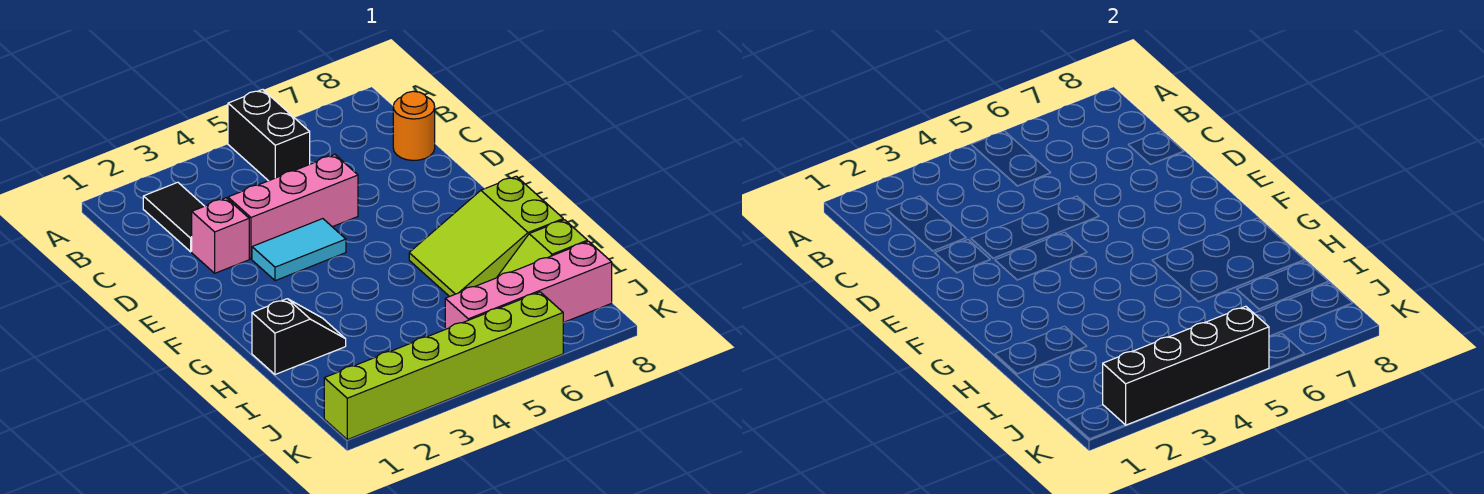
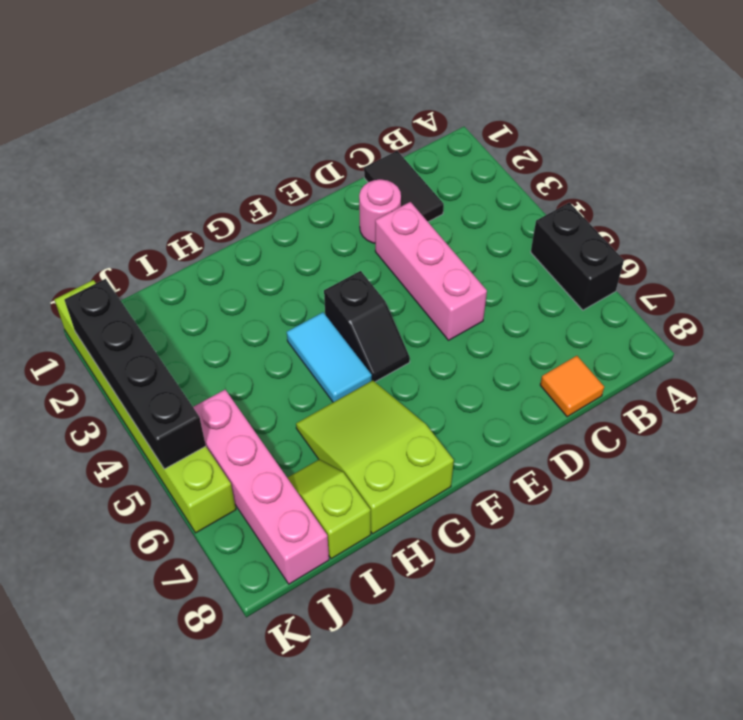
black 1x2 brick [228,89,310,181] -> black 1x2 brick turned to [531,203,624,310]
black 1x2 tile [143,182,204,252] -> black 1x2 tile turned to [364,151,444,222]
orange 1x1 round brick [393,91,435,160] -> orange 1x1 tile [540,356,604,417]
pink 1x1 brick [192,198,249,273] -> pink 1x1 round brick [359,179,401,243]
cyan 1x2 tile [252,219,346,281] -> cyan 1x2 tile moved to [287,312,372,402]
black 1x2 slope [252,299,346,375] -> black 1x2 slope moved to [324,271,410,382]

